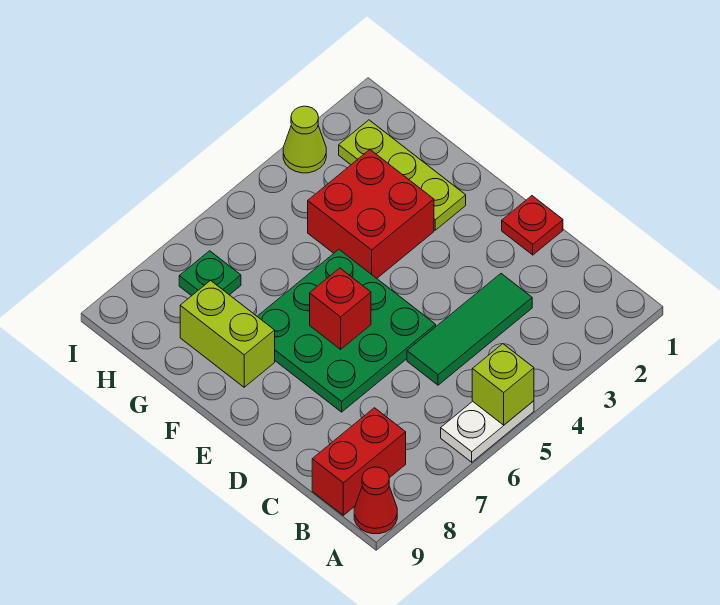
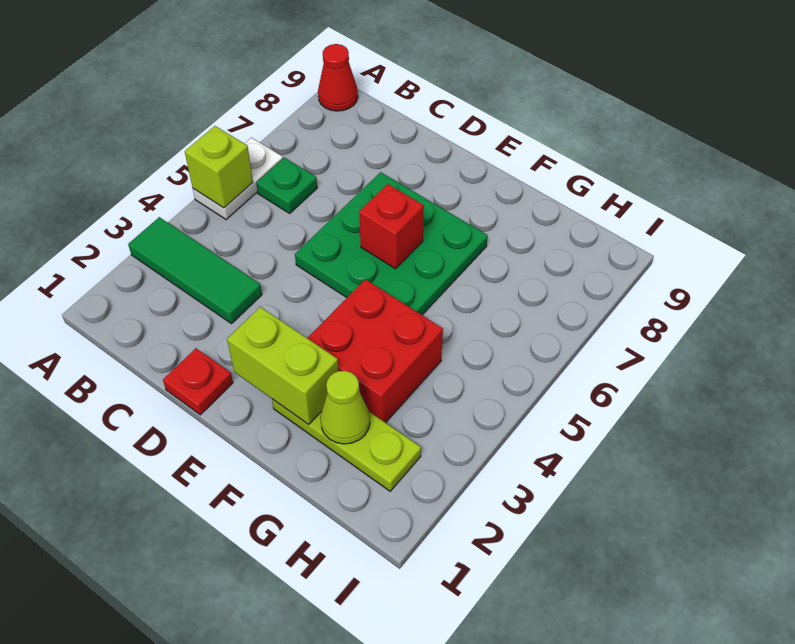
red 1x2 brick [312,408,406,515] -> none
green 1x3 tile [407,274,532,385] -> green 1x3 tile turned to [128,217,262,324]
lime 1x2 brick [180,280,275,387] -> lime 1x2 brick moved to [227,307,339,424]
green 1x1 plate [179,251,241,296] -> green 1x1 plate moved to [256,157,317,213]
lime 1x1 cone [283,106,326,173] -> lime 1x1 cone moved to [320,371,370,444]

